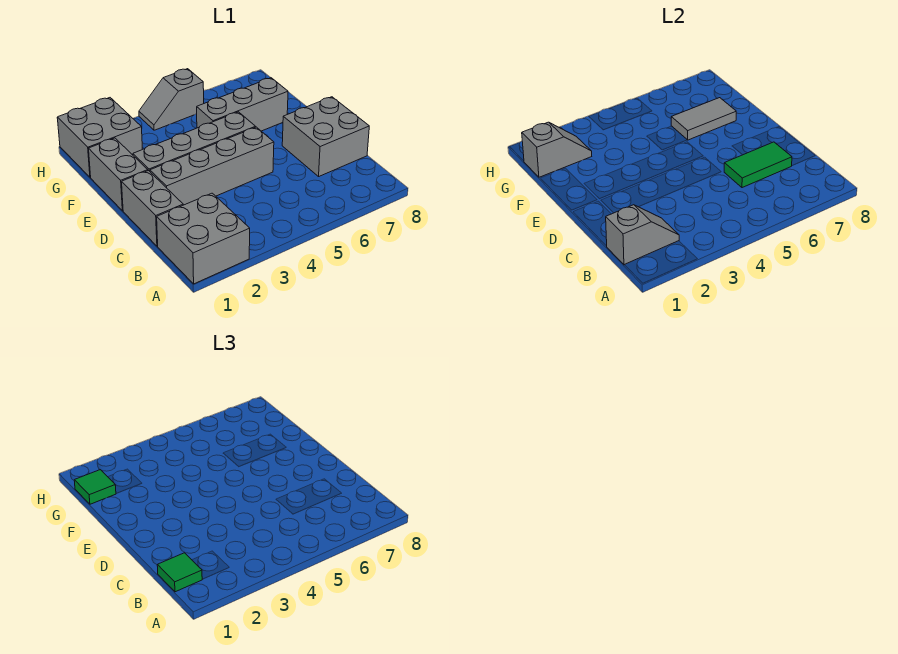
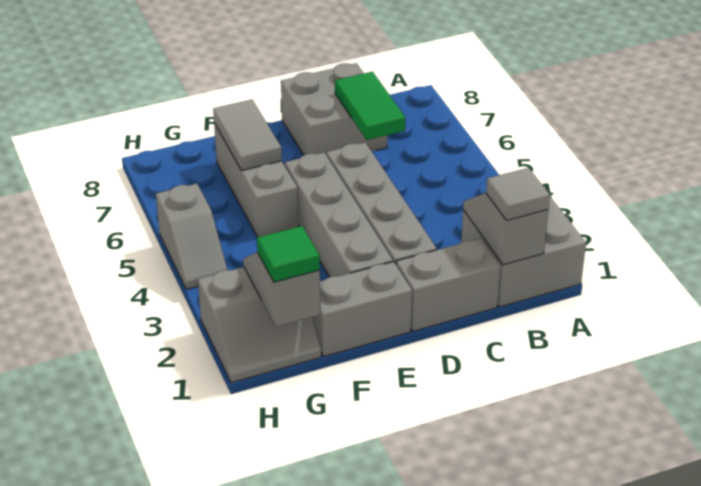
green 1x1 tile [157,553,202,592] -> grey 1x1 tile [486,168,550,220]
grey 2x2 brick [57,98,143,177] -> grey 2x2 slope [198,267,321,383]

